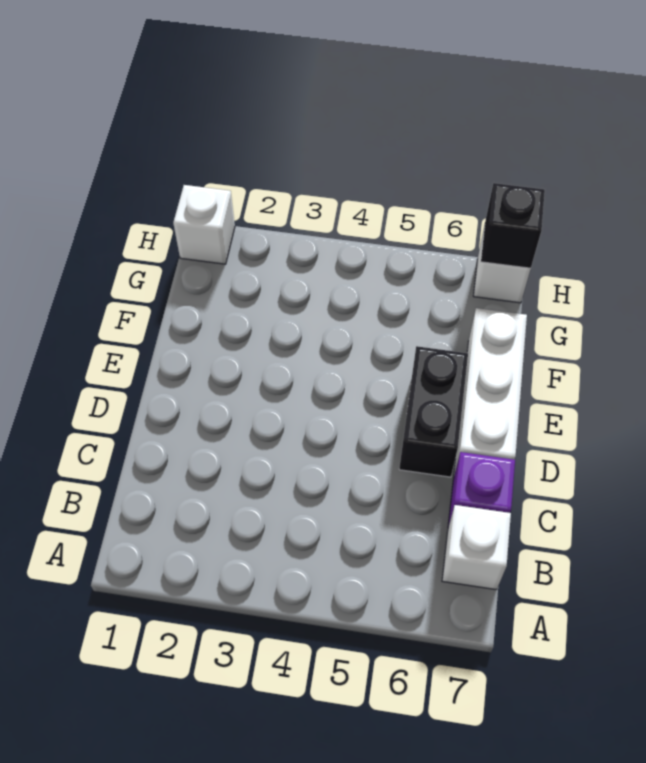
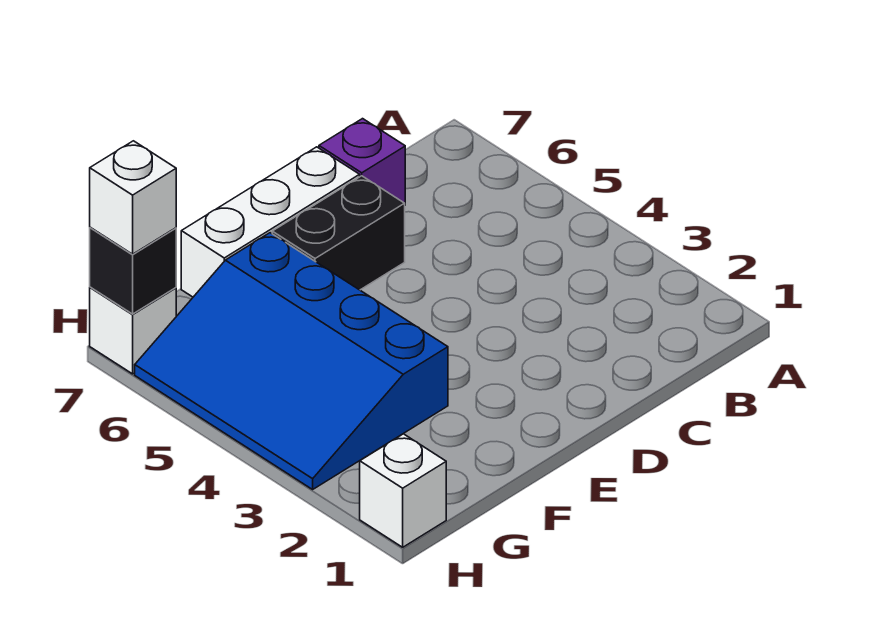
white 1x1 brick [442,505,511,590] -> white 1x1 brick moved to [90,141,176,254]
none -> blue 3x4 slope [135,233,448,489]

